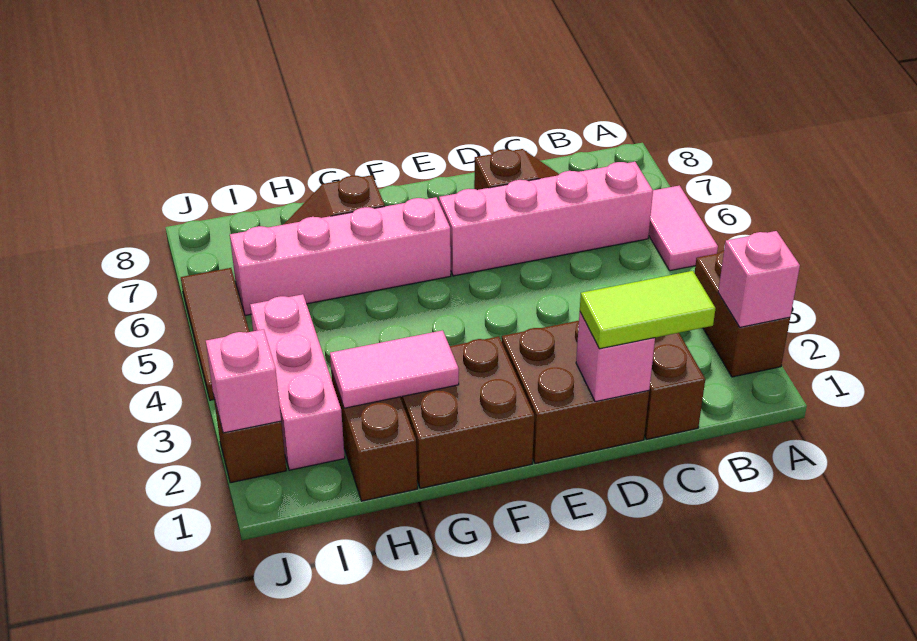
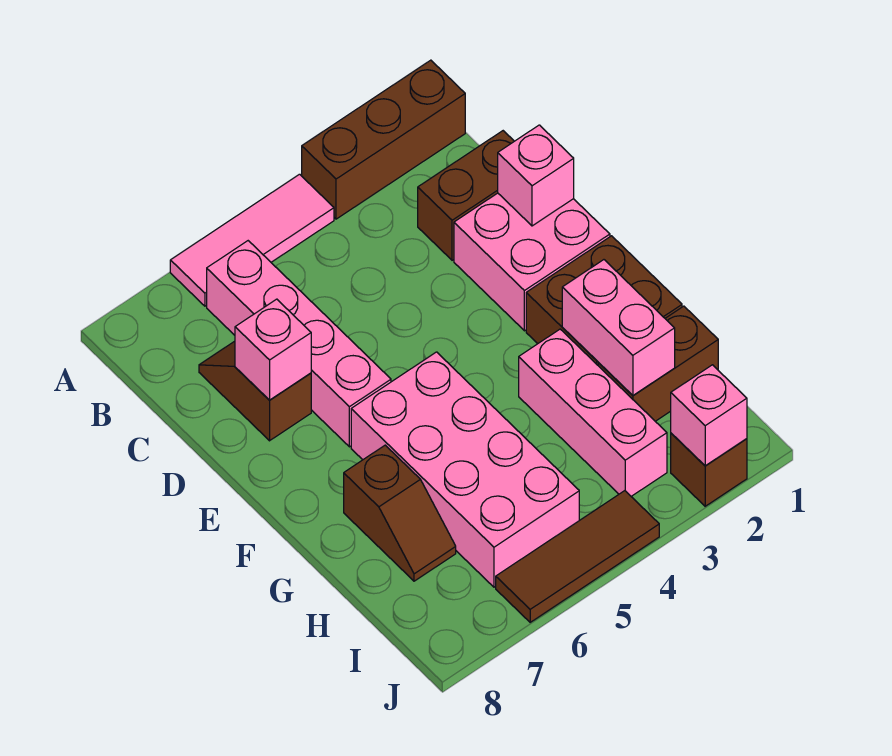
brown 1x2 brick [695,251,790,377] -> brown 1x3 brick [302,60,465,219]
pink 1x1 brick [718,231,800,327] -> pink 1x1 brick moved to [235,299,311,400]
pink 1x2 tile [649,186,718,271] -> pink 1x3 tile [170,174,334,306]
lime 1x2 tile [580,271,716,349] -> none
brown 2x2 brick [502,321,649,464] -> pink 2x2 brick [454,193,610,331]
pink 1x4 brick [230,197,451,315] -> pink 2x4 brick [351,352,579,587]
pink 1x2 tile [330,330,459,408] -> pink 1x2 brick [562,260,675,395]
pink 1x3 brick [250,294,345,470] -> pink 1x3 brick turned to [519,329,667,496]

